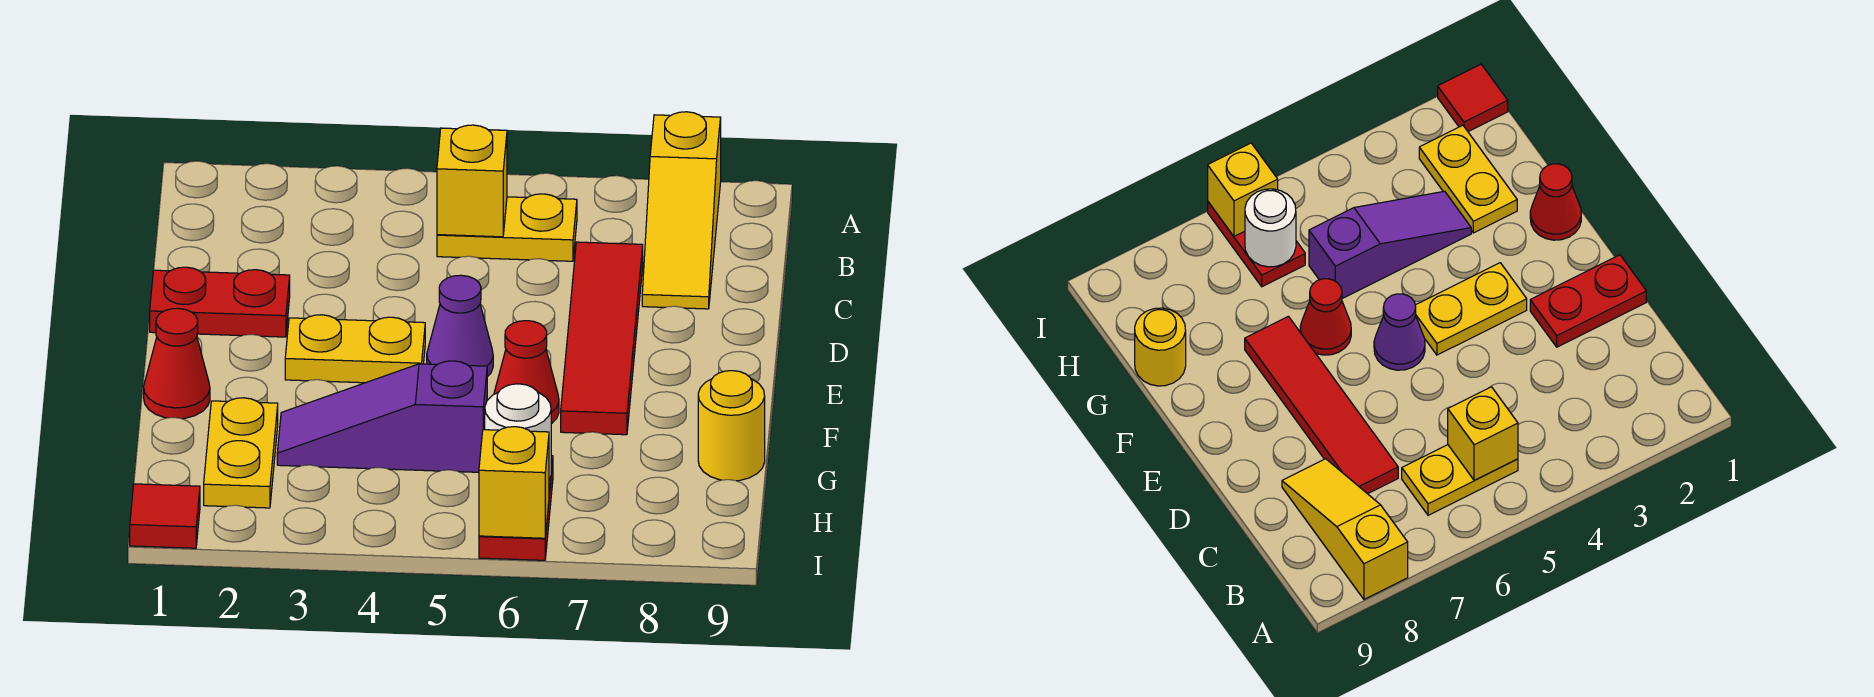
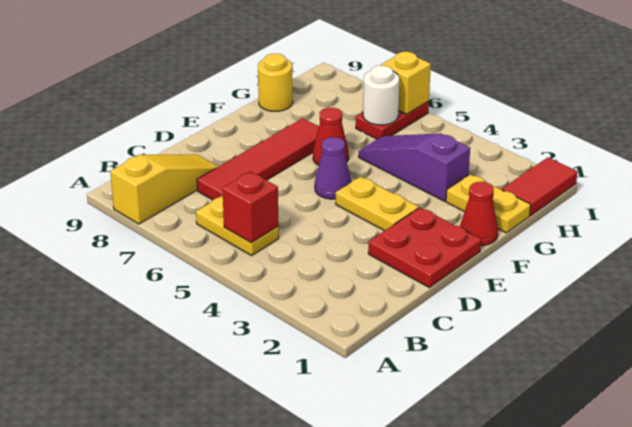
yellow 1x1 brick [437,125,507,237] -> red 1x1 brick [222,172,278,243]
red 1x2 plate [150,267,290,337] -> red 2x2 plate [368,208,481,288]
yellow 1x2 plate [204,398,278,508] -> yellow 1x2 plate turned to [446,174,531,233]
purple 1x3 slope [277,361,487,472] -> purple 1x3 slope turned to [359,133,470,201]
red 1x1 tile [130,484,200,548] -> red 1x2 tile [502,157,577,216]

